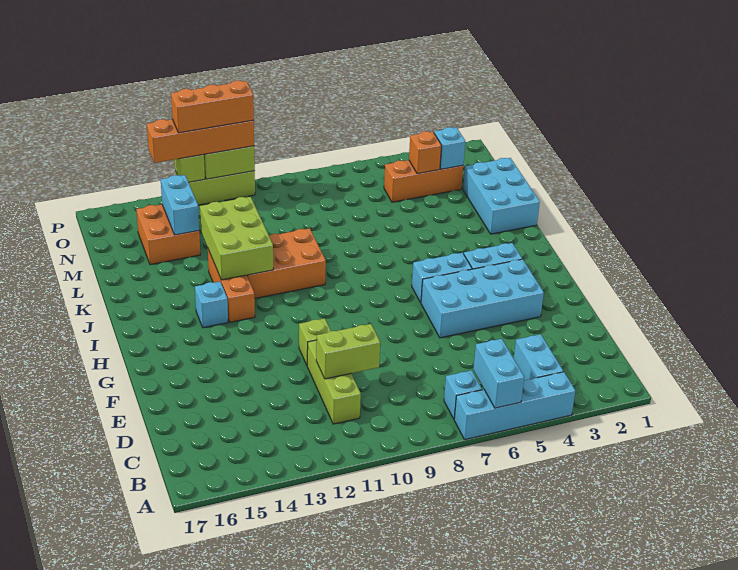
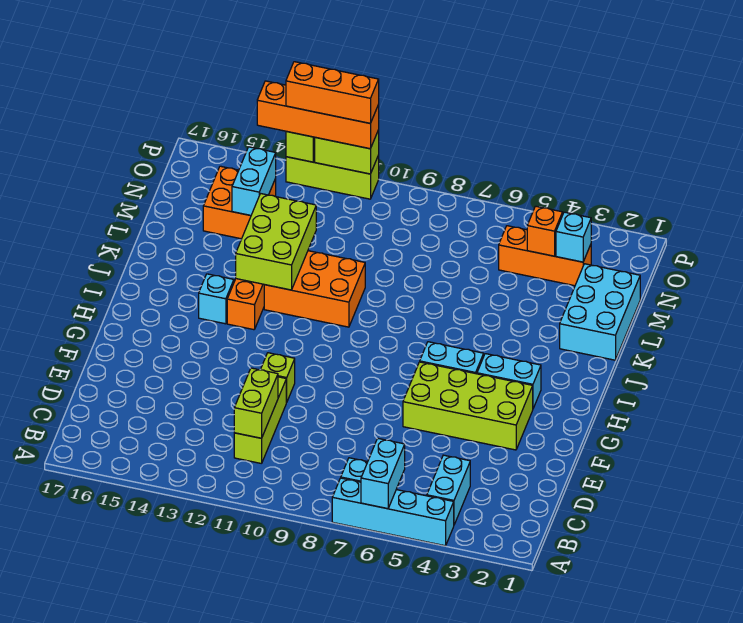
lime 1x2 brick [316,324,380,379] -> lime 1x2 brick turned to [234,368,278,438]
cyan 2x4 brick [421,259,544,338] -> lime 2x4 brick [403,362,533,450]

